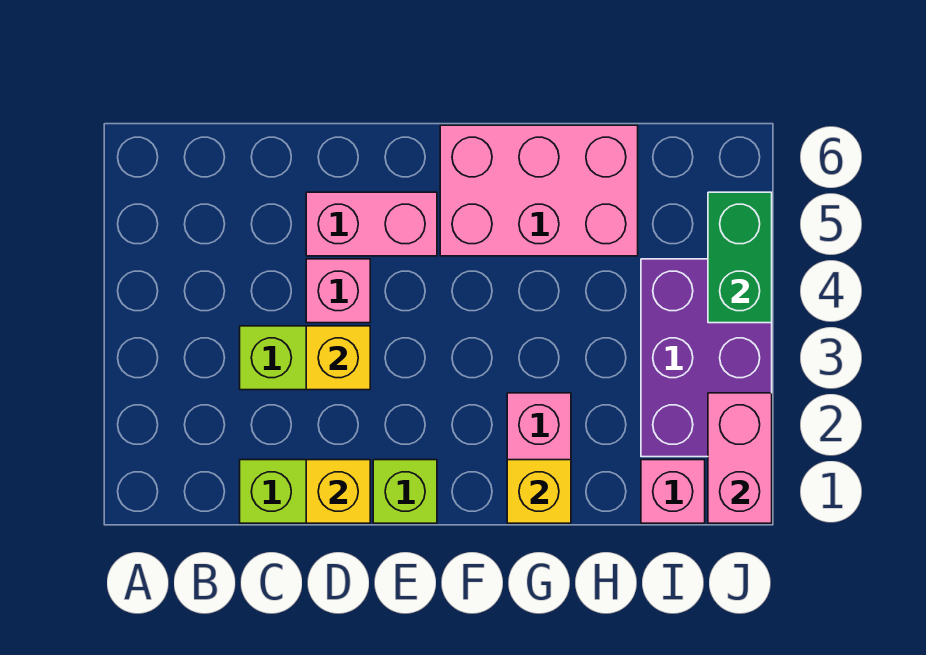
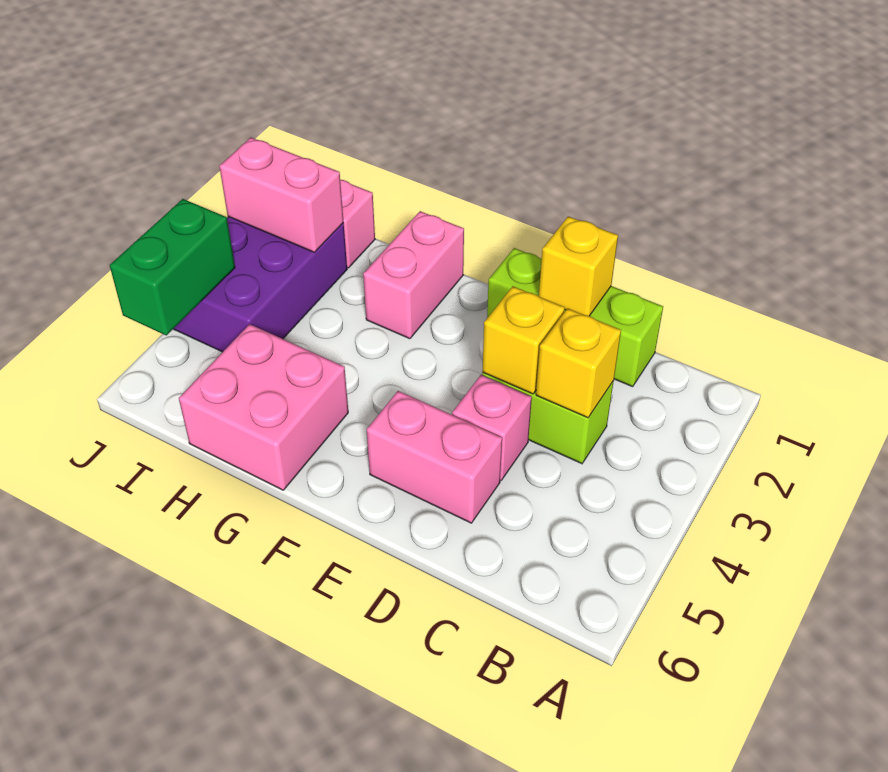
pink 2x3 brick [440,125,638,256] -> pink 2x2 brick [179,324,348,490]
yellow 1x1 brick [507,460,571,523] -> yellow 1x1 brick moved to [536,308,621,418]
pink 1x2 brick [708,393,772,523] -> pink 1x2 brick turned to [219,138,343,252]

